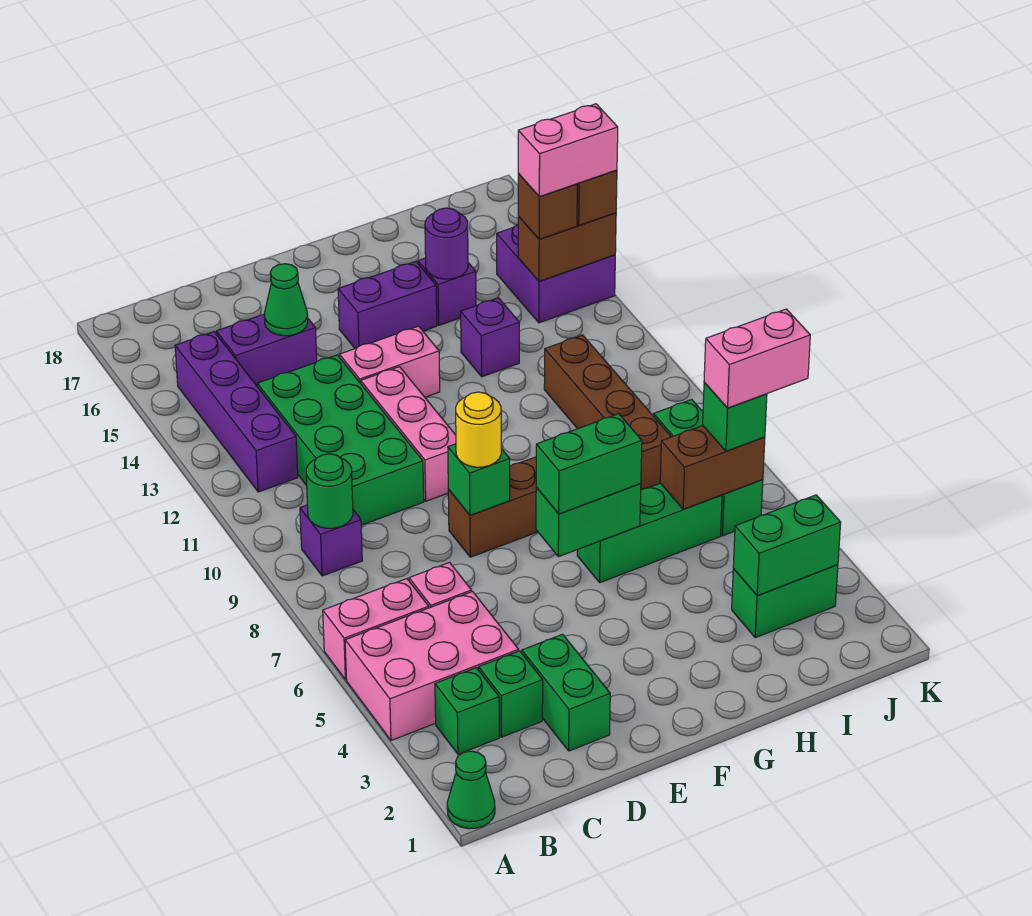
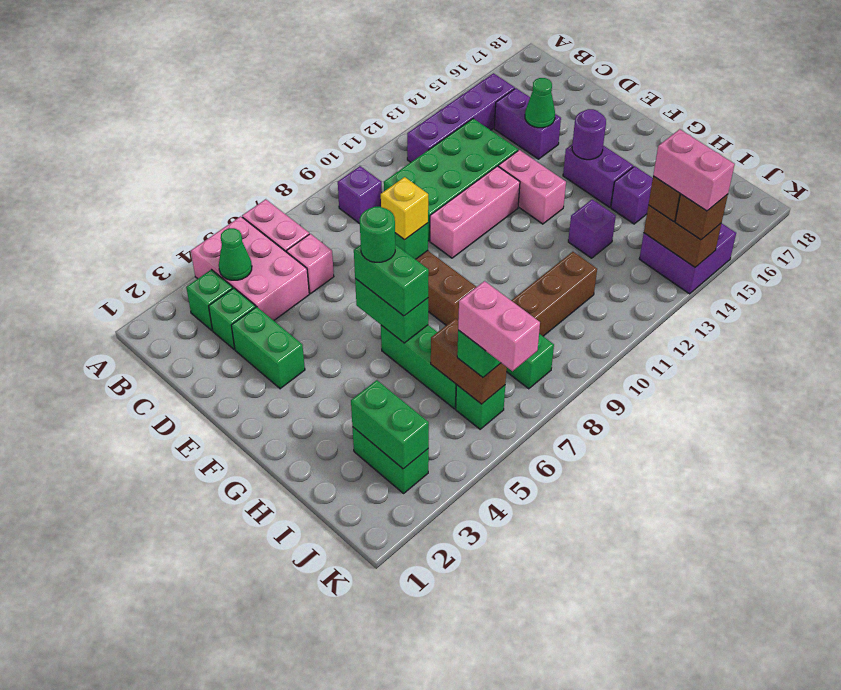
green 1x1 cone [447,751,495,829] -> green 1x1 cone moved to [219,228,252,280]
green 1x1 round brick [306,454,353,528] -> green 1x1 round brick moved to [360,207,395,262]
green 1x2 brick [522,634,610,751] -> green 1x2 brick turned to [231,307,305,389]
yellow 1x1 round brick [456,392,501,467] -> yellow 1x1 brick [381,177,428,240]
purple 1x1 round brick [425,208,468,279] -> purple 1x1 round brick moved to [572,109,606,160]

